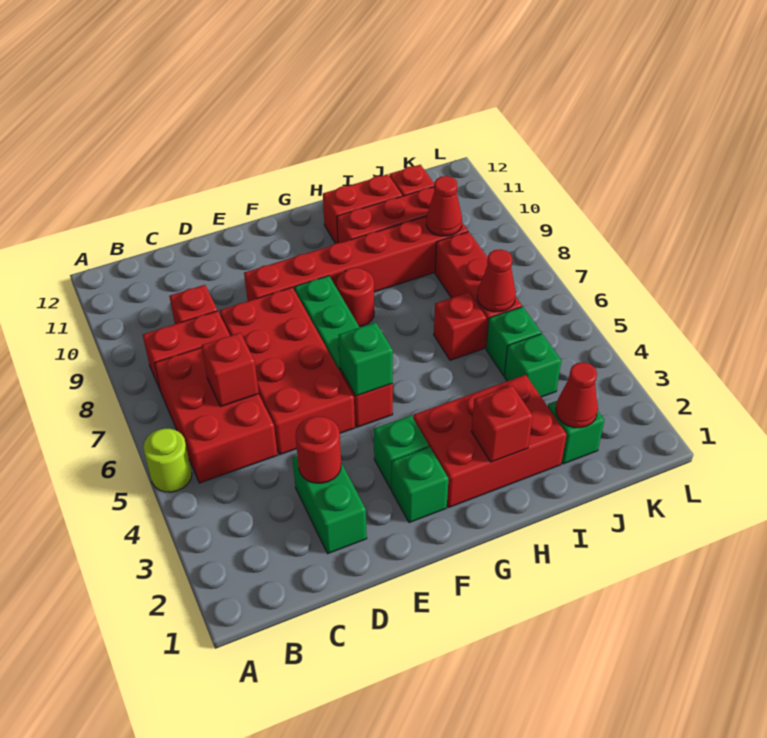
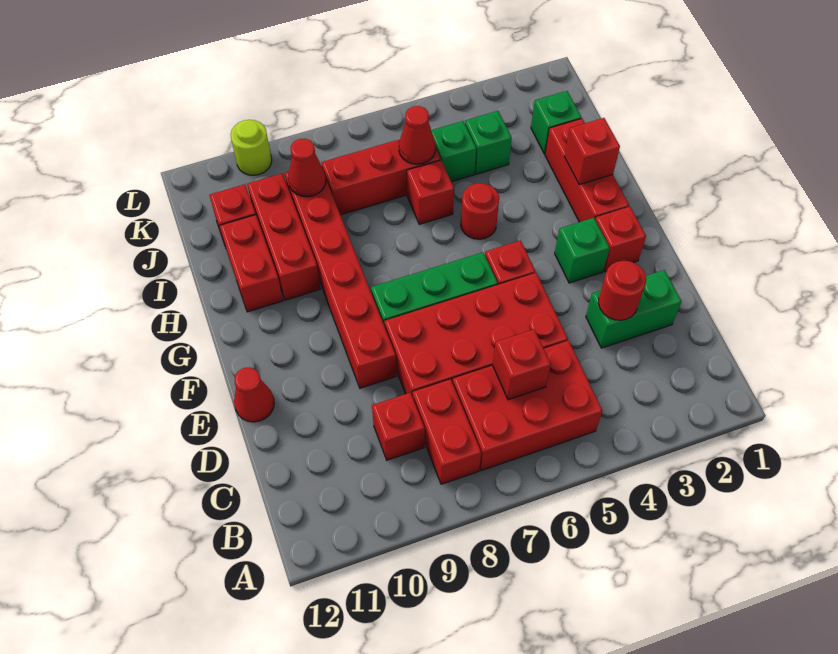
lime 1x1 round brick [143,429,192,492] -> lime 1x1 round brick moved to [231,120,272,175]
green 1x1 brick [392,447,449,523] -> red 1x1 brick [595,207,646,272]
green 1x1 brick [338,322,393,396] -> none
red 2x3 brick [413,375,567,507] -> red 1x3 brick [545,118,629,222]
red 1x1 round brick [337,268,374,327] -> red 1x1 round brick moved to [461,183,499,239]
red 1x1 cone [556,362,598,428] -> red 1x1 cone moved to [234,367,274,422]

